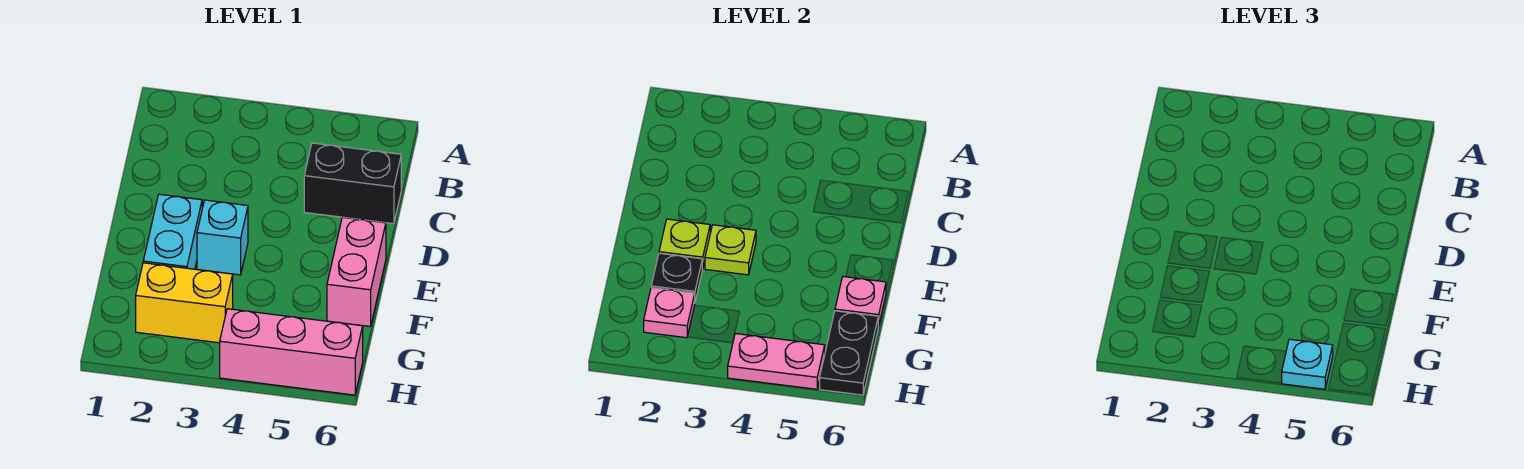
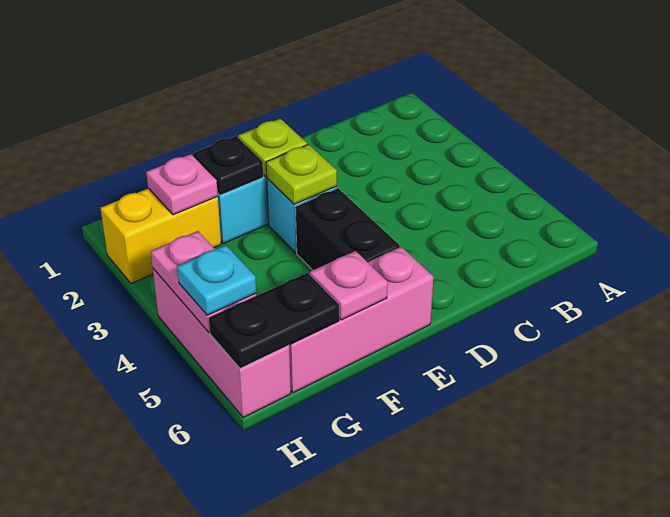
black 1x2 brick [304,143,401,224] -> black 1x2 brick moved to [296,188,400,270]
pink 1x2 brick [327,217,386,327] -> pink 1x3 brick [289,247,433,393]
yellow 1x2 brick [136,263,233,343] -> yellow 1x2 brick turned to [100,188,221,284]

